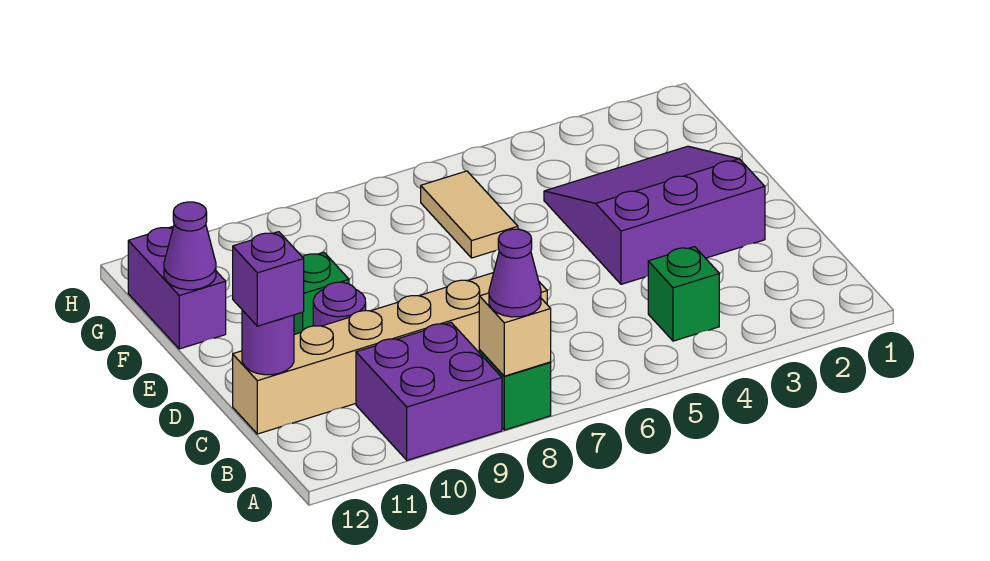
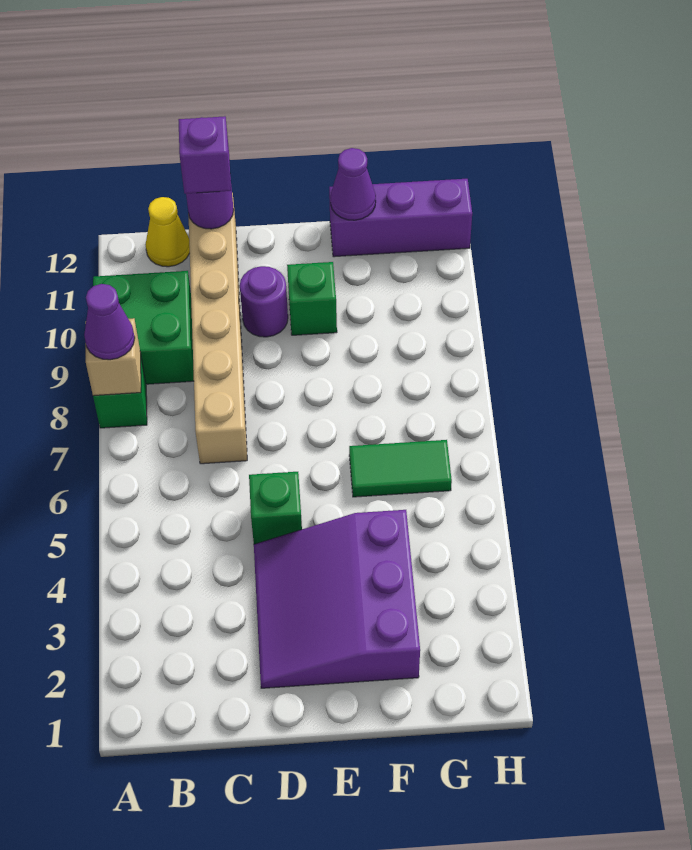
purple 2x2 brick [356,322,502,460] -> green 2x2 brick [93,271,194,384]
green 1x1 brick [648,247,719,341] -> green 1x1 brick moved to [249,472,302,544]
none -> yellow 1x1 cone [145,197,190,267]
purple 3x3 slope [544,146,765,284] -> purple 3x3 slope turned to [254,510,420,688]
tan 1x2 tile [421,171,518,258] -> green 1x2 tile [349,440,452,497]
purple 1x2 brick [128,227,226,349] -> purple 1x3 brick [329,179,472,257]

